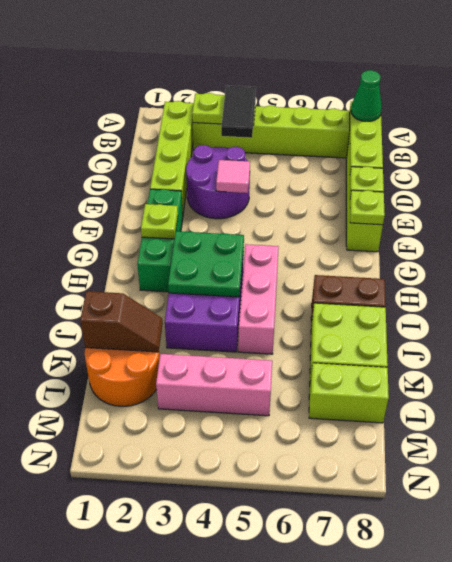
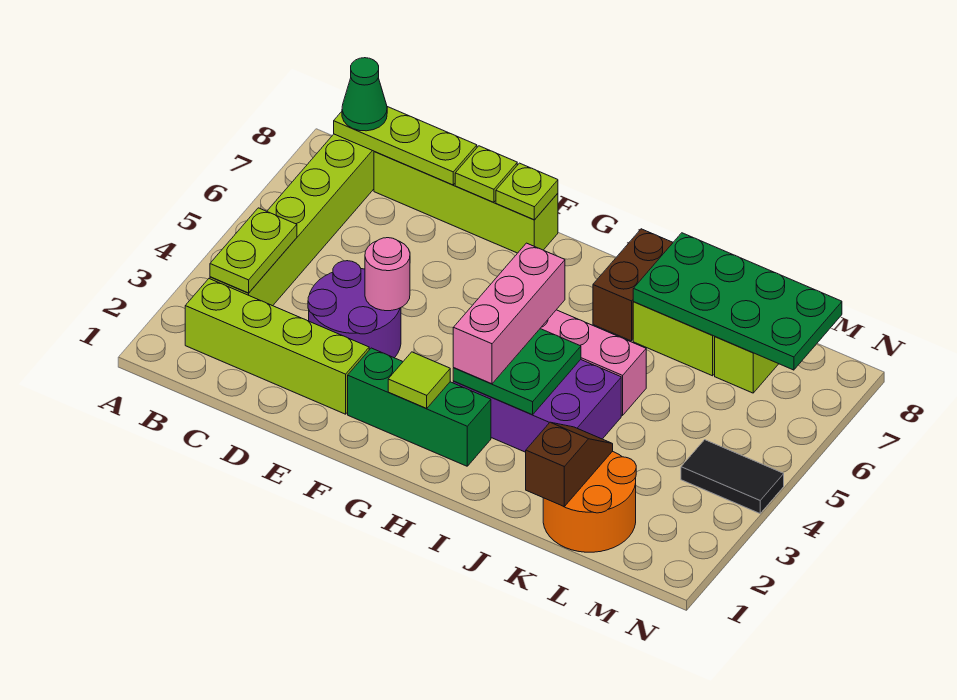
black 1x2 tile [221,85,256,138] -> black 1x2 tile moved to [681,440,784,513]
pink 1x1 tile [216,160,250,193] -> pink 1x1 round brick [365,238,410,311]
lime 1x1 plate [141,204,178,239] -> lime 1x1 tile [388,352,450,409]
none -> green 2x4 plate [633,233,842,370]
pink 1x3 brick [156,354,272,416] -> pink 1x3 brick moved to [453,243,565,384]

